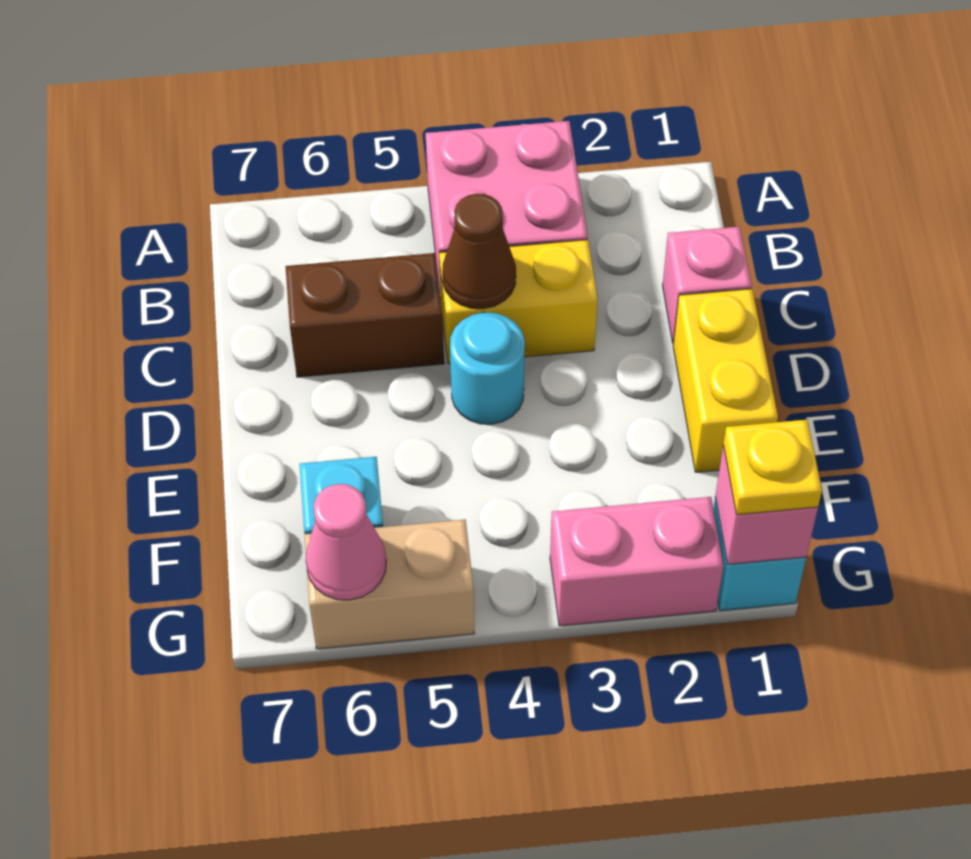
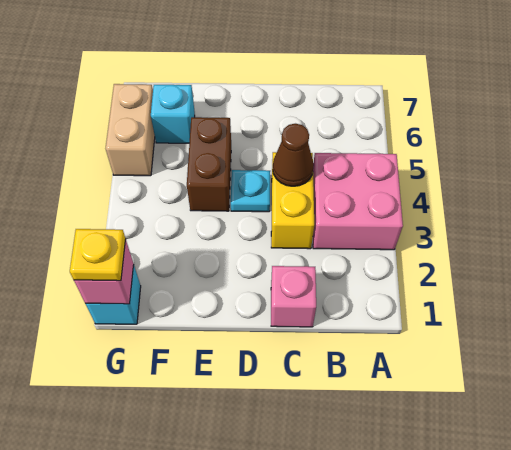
brown 1x2 brick [286,253,444,377] -> brown 1x2 brick moved to [187,117,231,211]
yellow 1x2 brick [673,289,778,472] -> none
cyan 1x1 round brick [450,312,525,424] -> cyan 1x1 plate [231,170,270,212]
pink 1x2 brick [550,497,724,626] -> none
pink 1x1 cone [306,484,386,600] -> none

